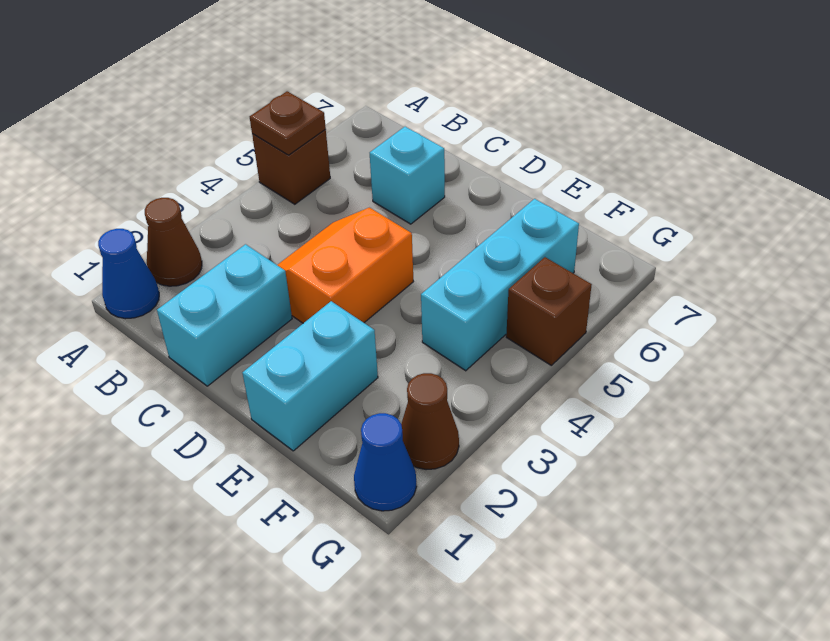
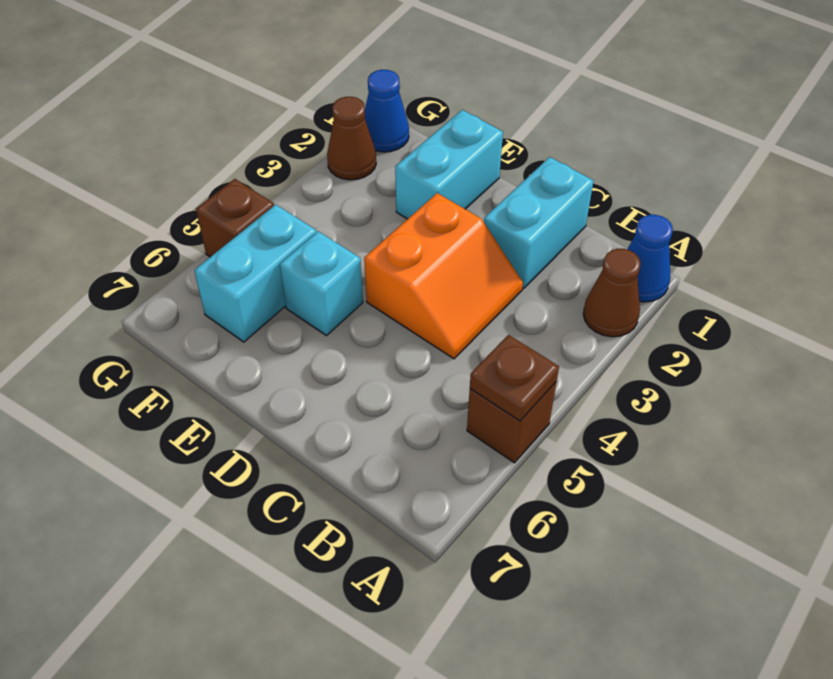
cyan 1x1 brick [370,127,445,224] -> cyan 1x1 brick moved to [280,231,363,336]
cyan 1x3 brick [421,199,579,371] -> cyan 1x2 brick [194,205,316,342]

